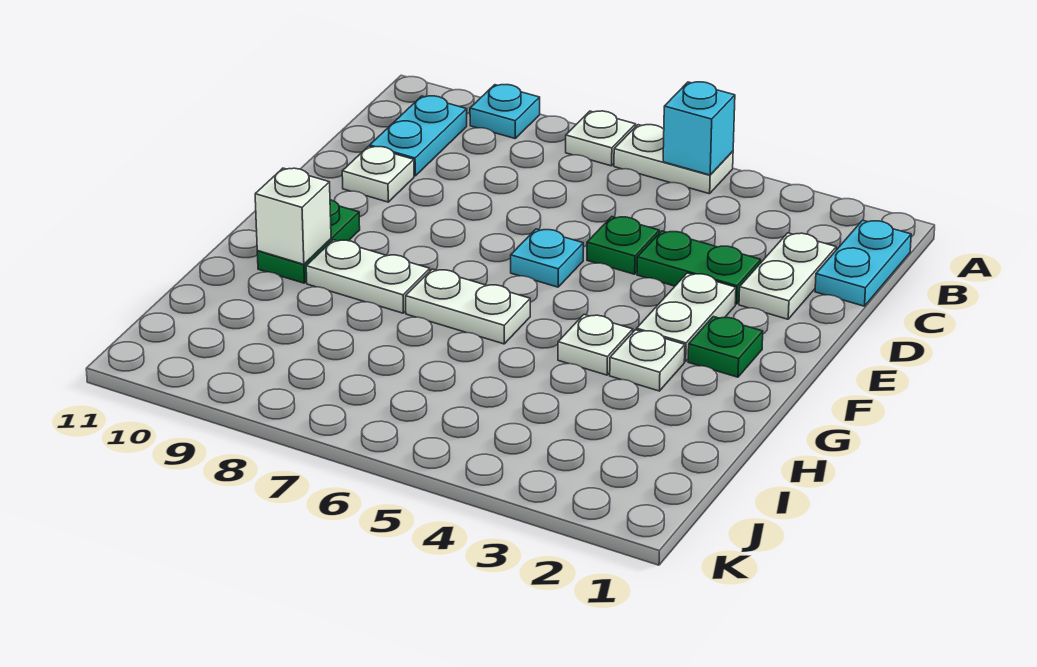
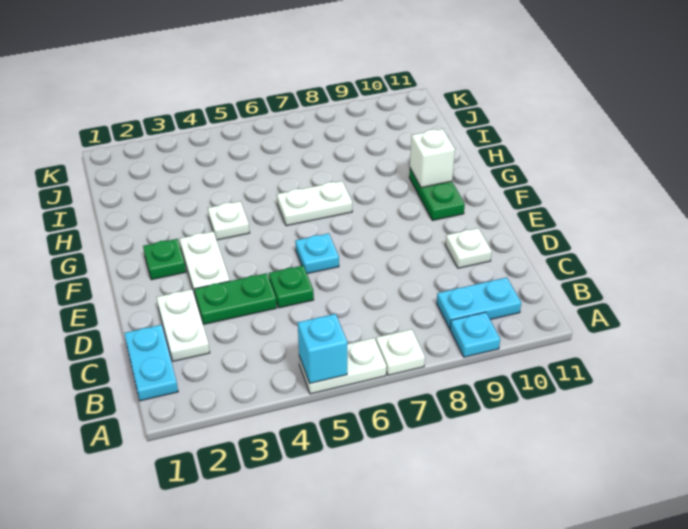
cyan 1x2 plate [370,96,467,176] -> cyan 1x2 plate turned to [437,277,521,329]
white 1x1 plate [610,330,685,391] -> none
white 1x2 plate [306,240,430,313] -> none

